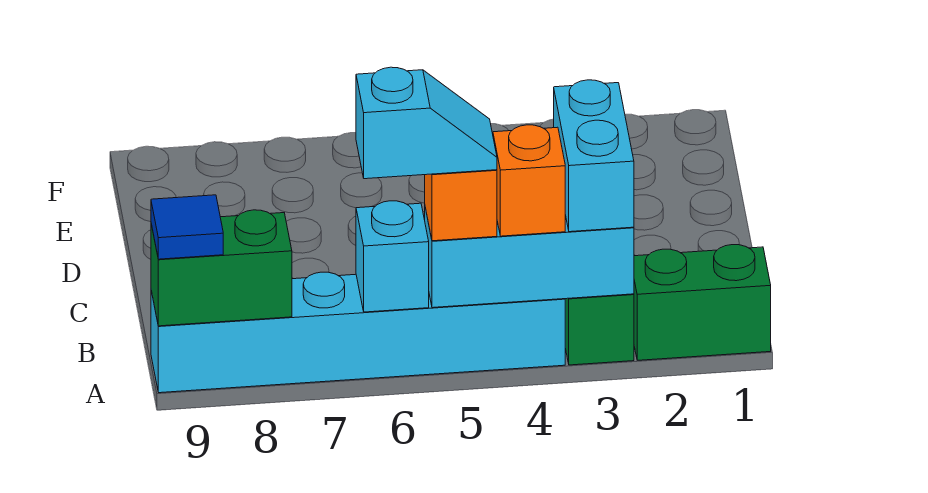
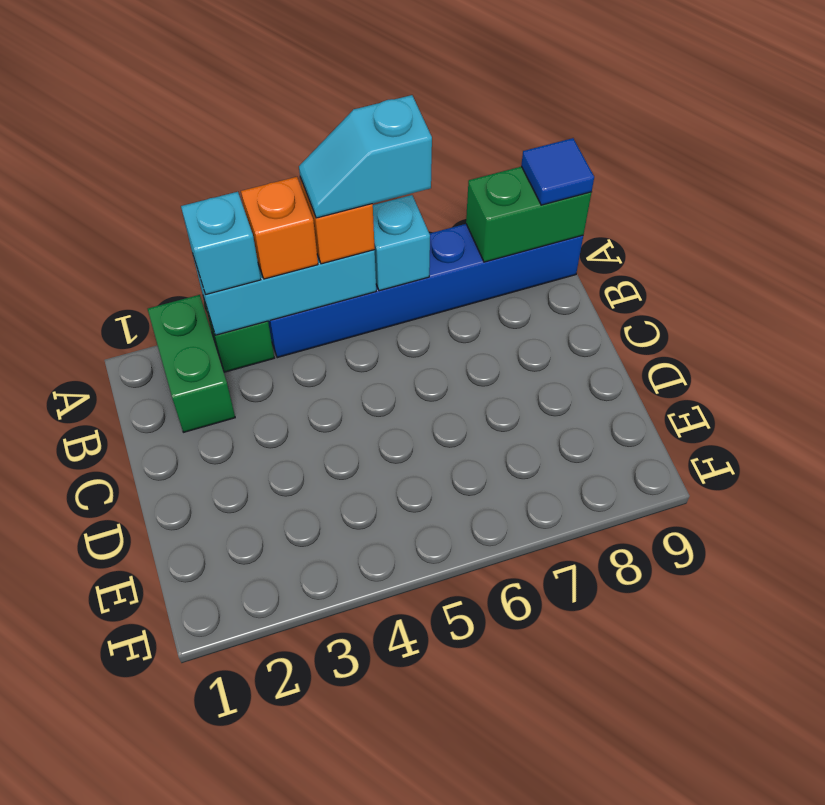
green 1x2 brick [634,245,771,360] -> green 1x2 brick turned to [148,295,235,432]
cyan 1x2 brick [554,80,634,232] -> cyan 1x1 brick [181,192,261,295]
cyan 1x6 brick [151,272,565,393] -> blue 1x6 brick [268,224,583,358]

